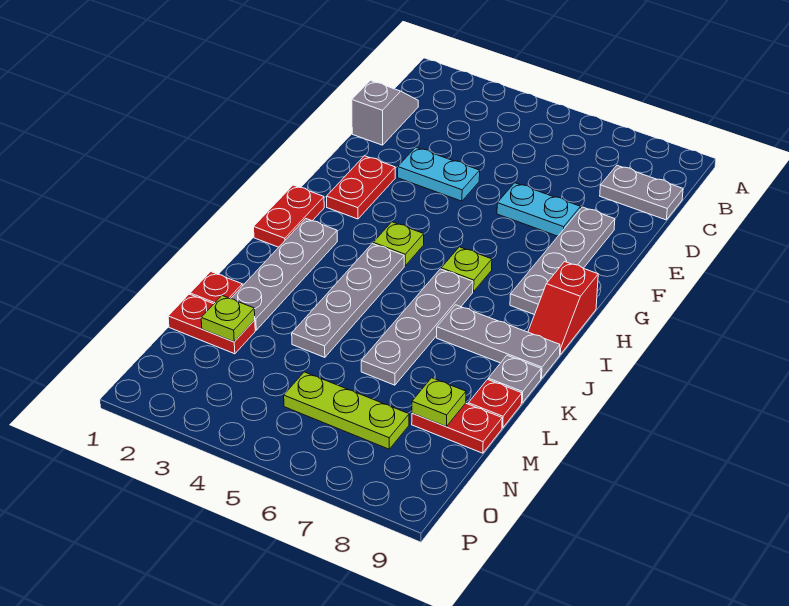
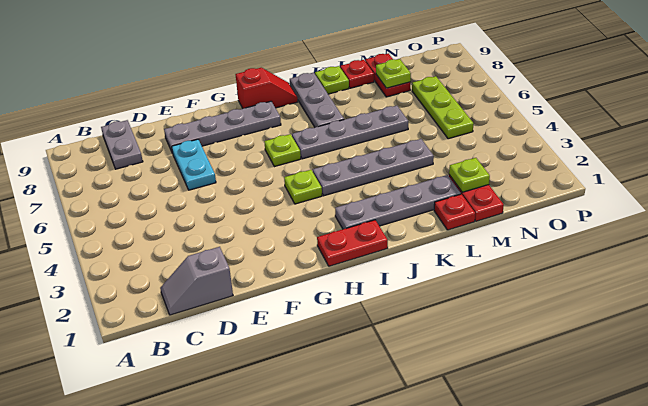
cyan 1x2 plate [398,147,480,201] -> none
red 1x2 plate [327,156,395,219] -> none
grey 1x1 plate [488,355,541,403] -> lime 1x1 plate [315,66,349,94]

